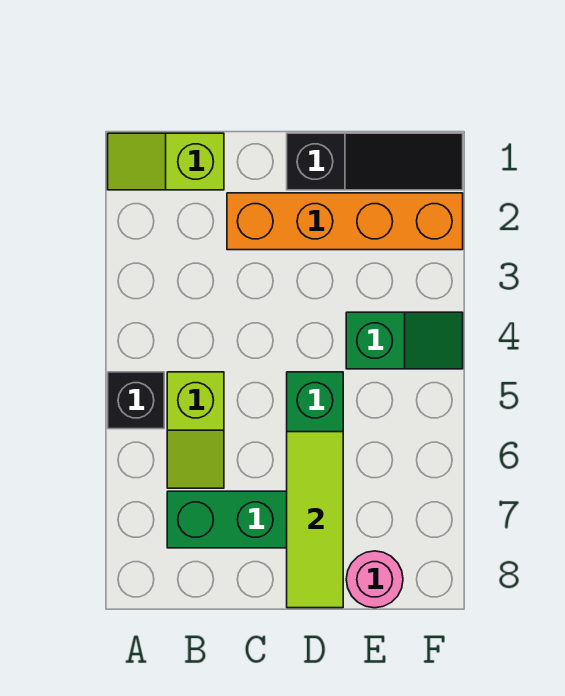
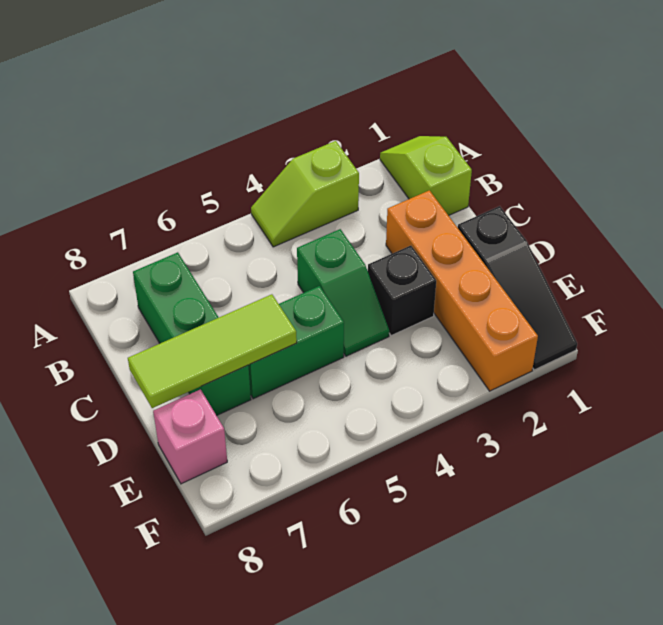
black 1x1 brick [108,372,164,429] -> black 1x1 brick moved to [368,246,436,336]
lime 1x2 slope [167,372,224,488] -> lime 1x2 slope moved to [251,141,359,247]
green 1x2 slope [346,312,463,369] -> green 1x2 slope moved to [297,229,389,356]
pink 1x1 round brick [346,551,403,608] -> pink 1x1 brick [153,390,227,484]

